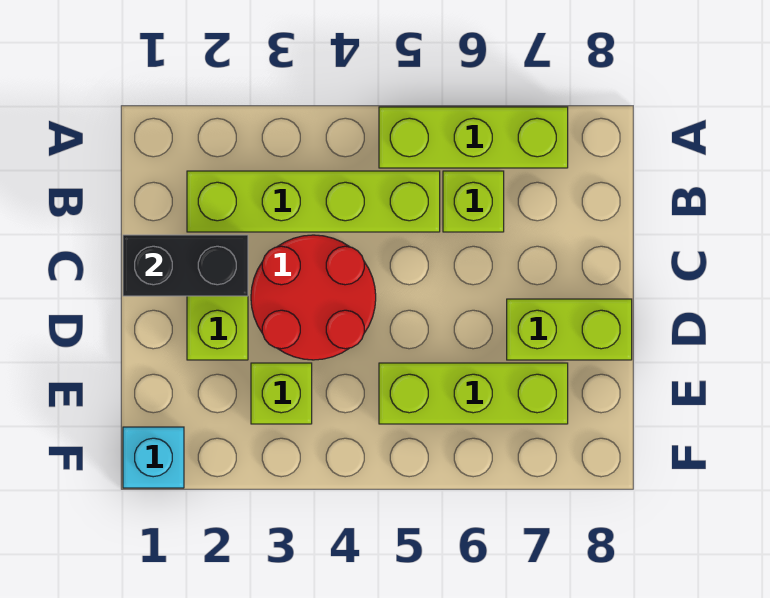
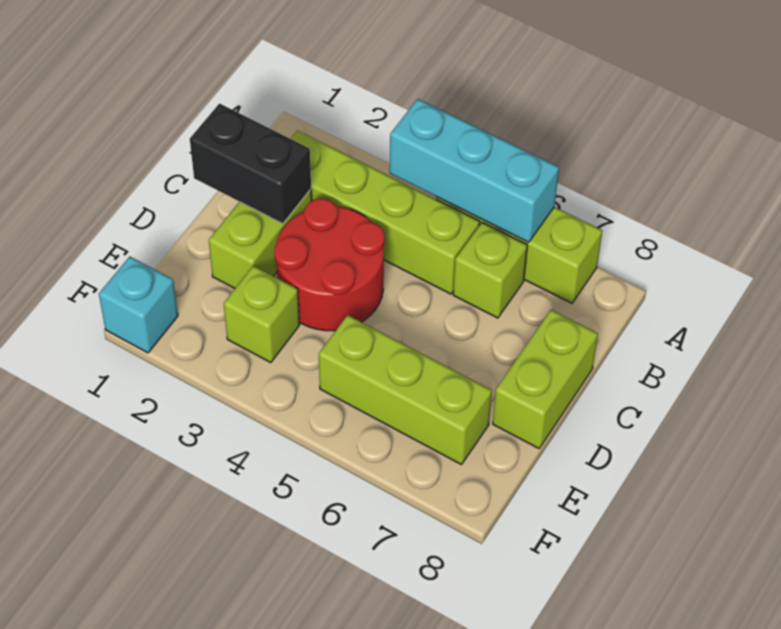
none -> cyan 1x3 brick [390,99,559,242]
lime 1x2 brick [507,299,632,360] -> lime 1x2 brick turned to [493,310,598,448]

